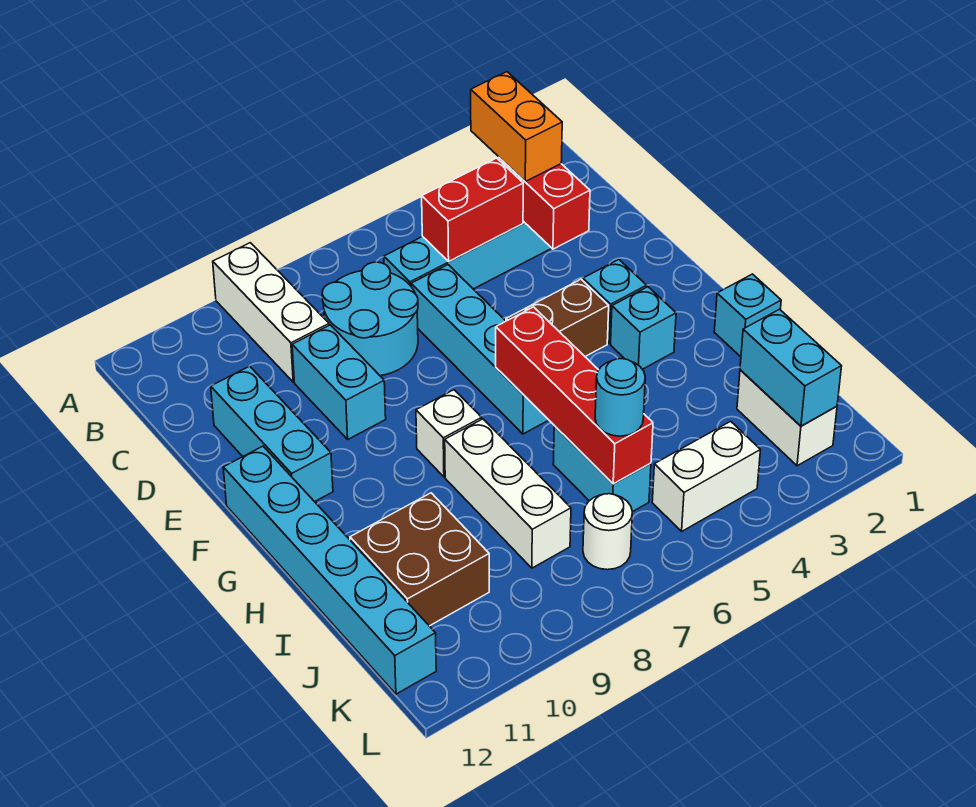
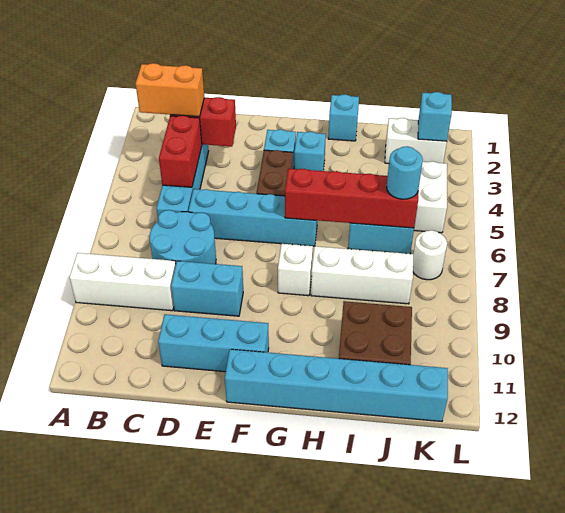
cyan 1x2 brick [740,309,842,426] -> cyan 1x1 brick [418,92,452,141]

